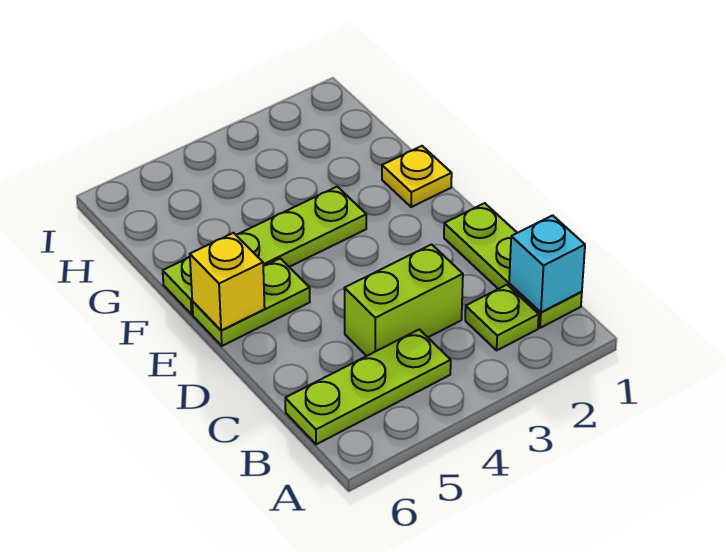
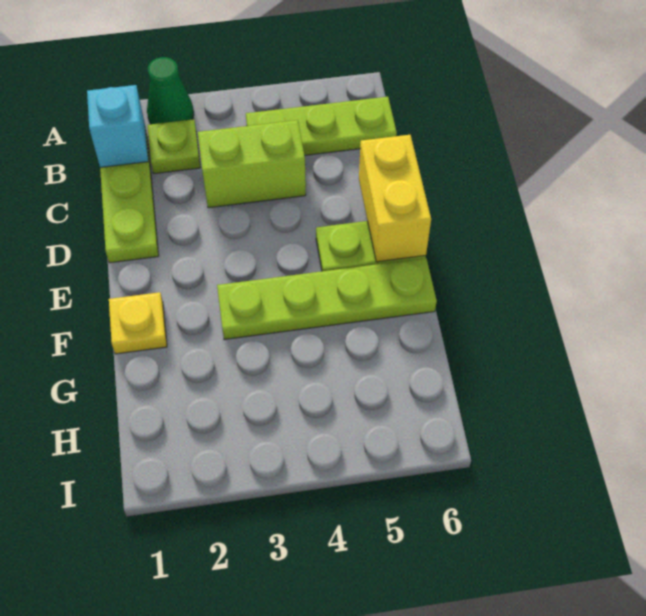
none -> green 1x1 cone [147,57,194,124]
yellow 1x1 brick [190,233,265,330] -> yellow 1x2 brick [359,135,431,262]

